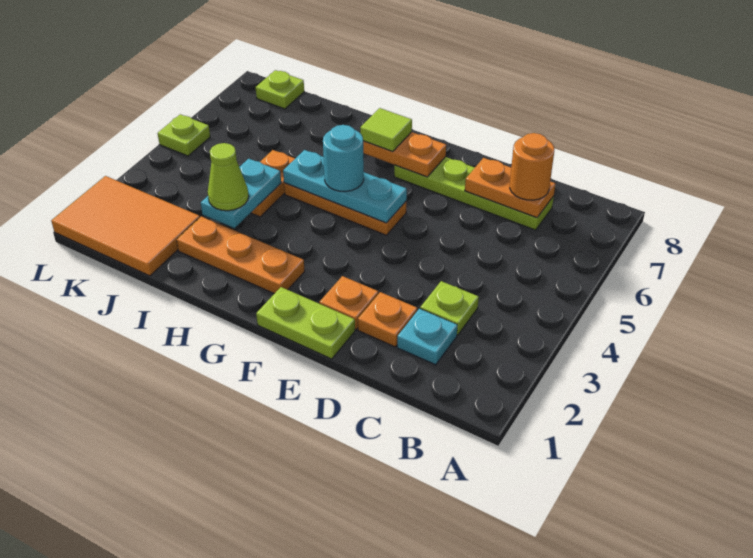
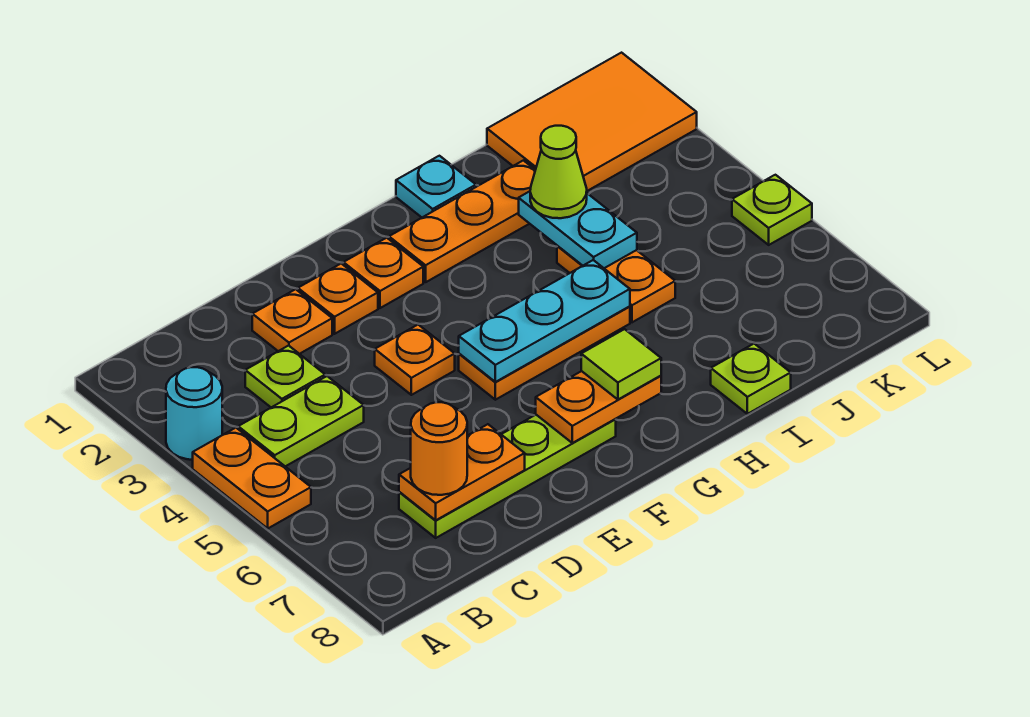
none -> orange 1x2 plate [193,428,311,528]
cyan 1x1 plate [397,309,458,365] -> cyan 1x1 plate moved to [396,156,476,217]
lime 1x2 plate [256,287,355,359] -> lime 1x2 plate moved to [238,376,364,467]
none -> orange 1x1 plate [375,325,455,395]
none -> orange 1x1 plate [343,238,423,308]
cyan 1x1 round brick [323,125,364,191] -> cyan 1x1 round brick moved to [166,367,222,460]
lime 1x1 plate [256,70,304,109] -> lime 1x1 plate moved to [711,344,791,414]

